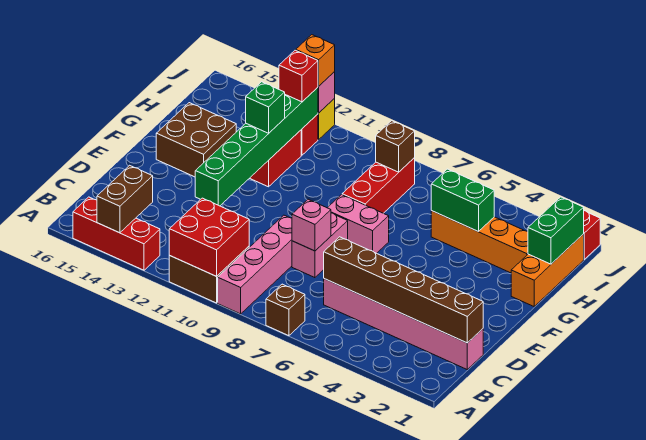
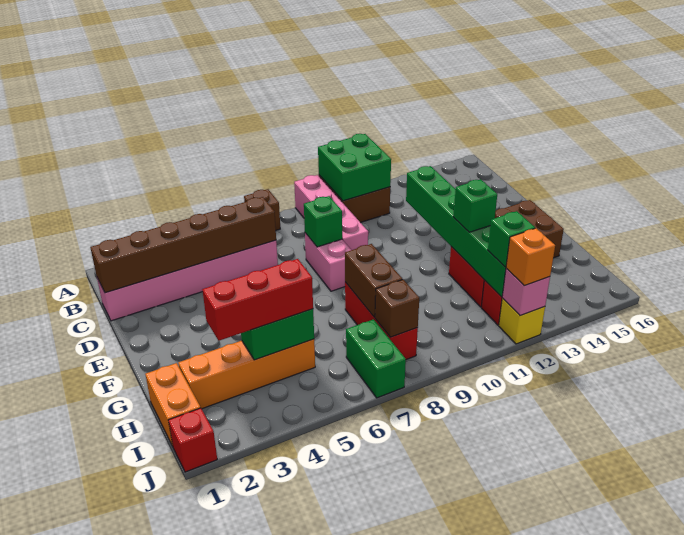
red 2x2 brick [169,198,249,276] -> green 2x2 brick [318,134,391,201]
red 1x3 brick [73,197,160,270] -> red 1x3 brick moved to [202,259,313,341]
brown 1x2 brick [97,165,153,233] -> brown 1x2 brick moved to [345,244,402,317]
pink 1x1 brick [292,199,331,251] -> green 1x1 brick [304,196,342,247]
pink 1x2 brick [328,195,389,253] -> none
orange 1x3 brick [511,234,584,306] -> orange 1x2 brick [145,363,201,446]
green 1x2 brick [528,197,584,264] -> green 1x2 brick moved to [346,319,406,398]
red 1x1 brick [279,50,318,102] -> green 1x1 brick [488,211,535,267]

